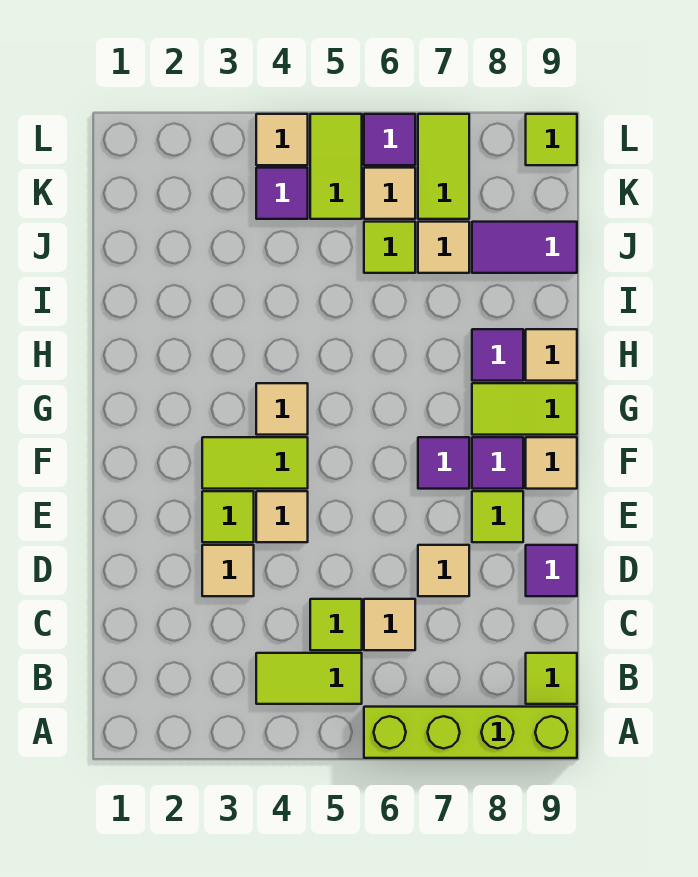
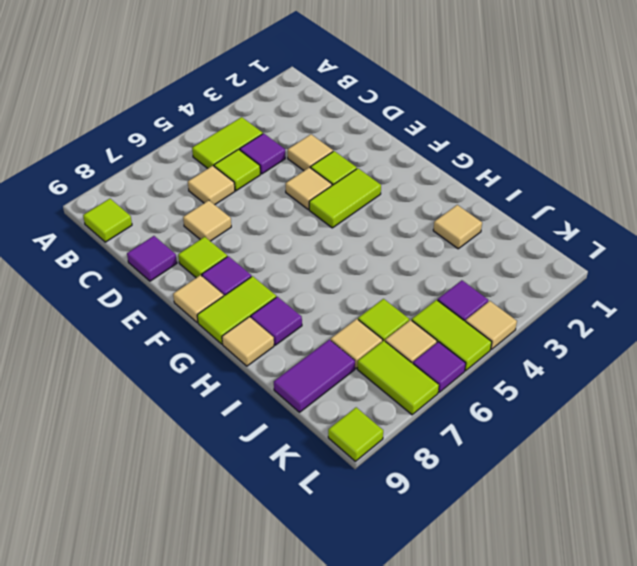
lime 1x4 brick [364,707,577,758] -> none
purple 1x1 tile [418,437,469,489] -> purple 1x1 tile moved to [240,133,285,174]
tan 1x1 tile [256,383,308,435] -> tan 1x1 tile moved to [433,205,482,249]

